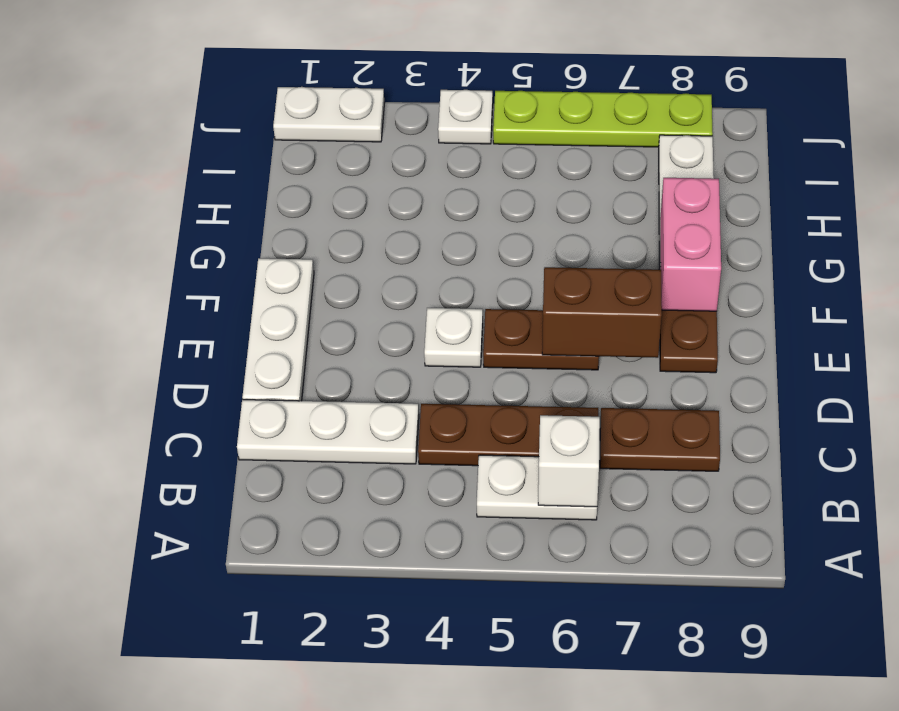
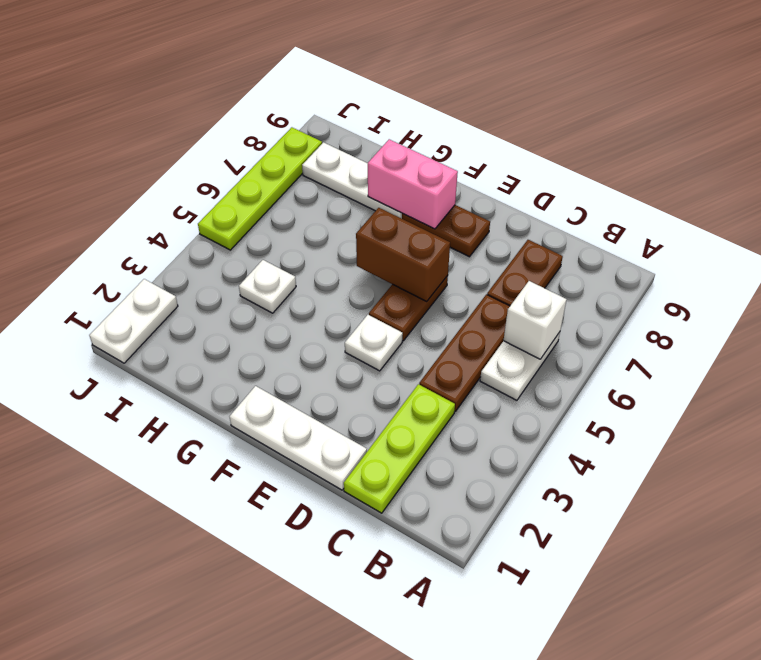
white 1x3 plate [237,400,419,464] -> lime 1x3 plate [344,384,455,513]
brown 1x2 brick [542,267,662,358] -> brown 1x2 brick turned to [356,208,450,301]
white 1x1 plate [438,90,493,144] -> white 1x1 plate moved to [239,260,296,313]

